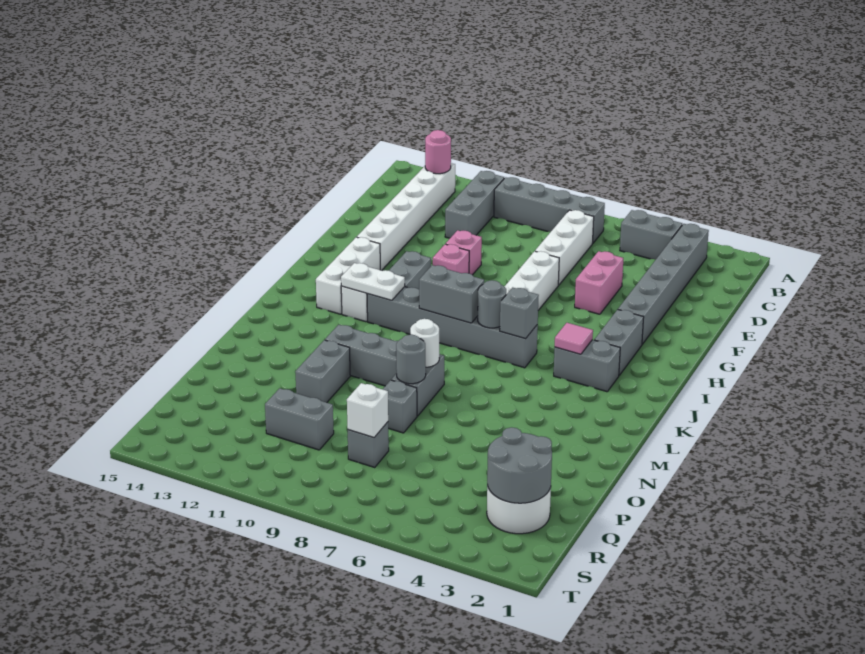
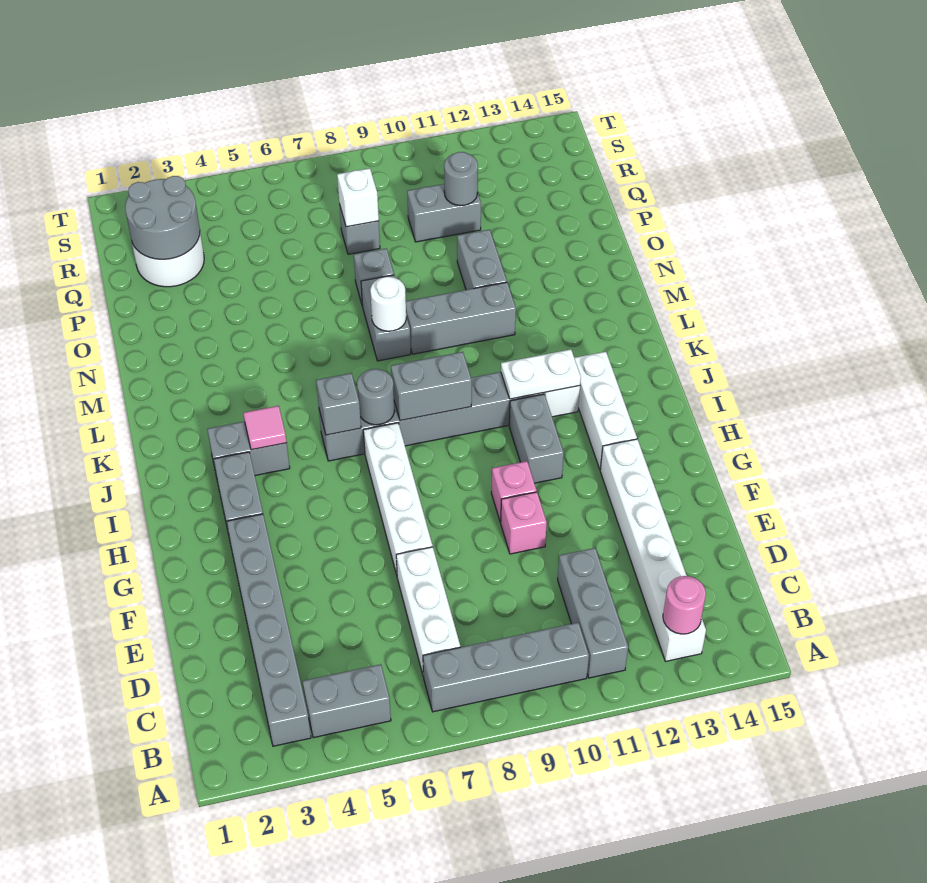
pink 1x2 brick [575,251,623,314] -> none
grey 1x1 round brick [396,335,426,384] -> grey 1x1 round brick moved to [444,152,478,206]

